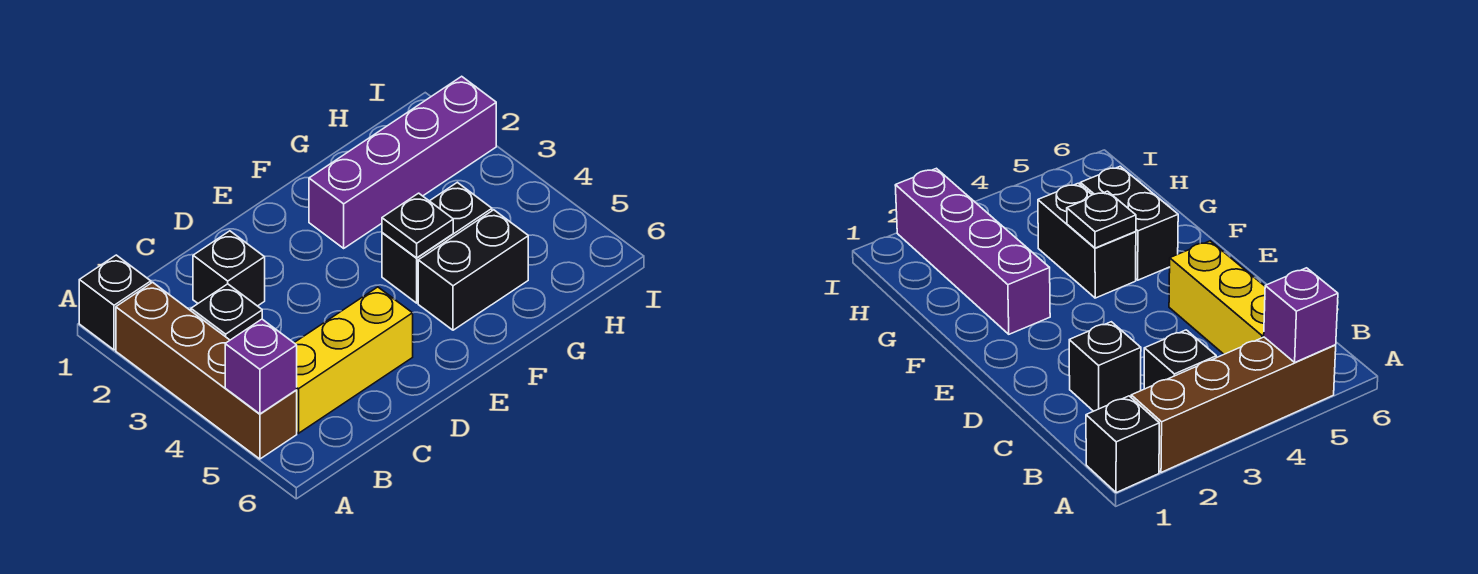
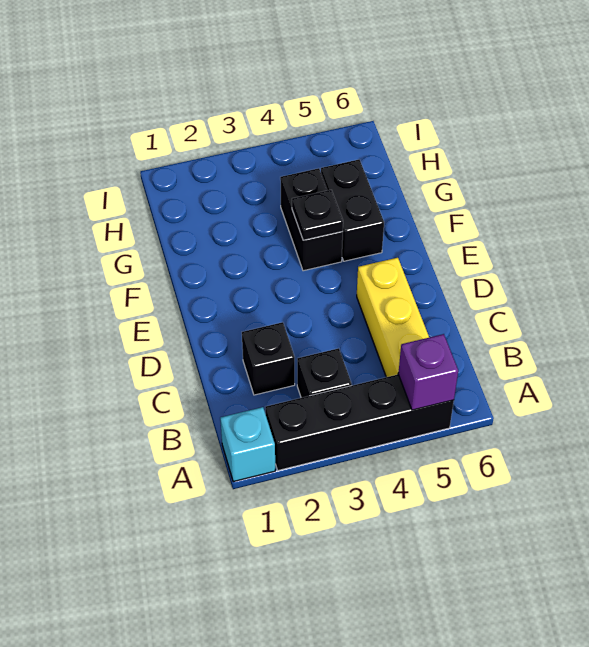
black 1x1 brick [79,255,151,350] -> cyan 1x1 brick [220,407,275,482]
brown 1x4 brick [116,282,297,459] -> black 1x4 brick [265,374,454,470]
purple 1x4 brick [309,76,496,248] -> none

